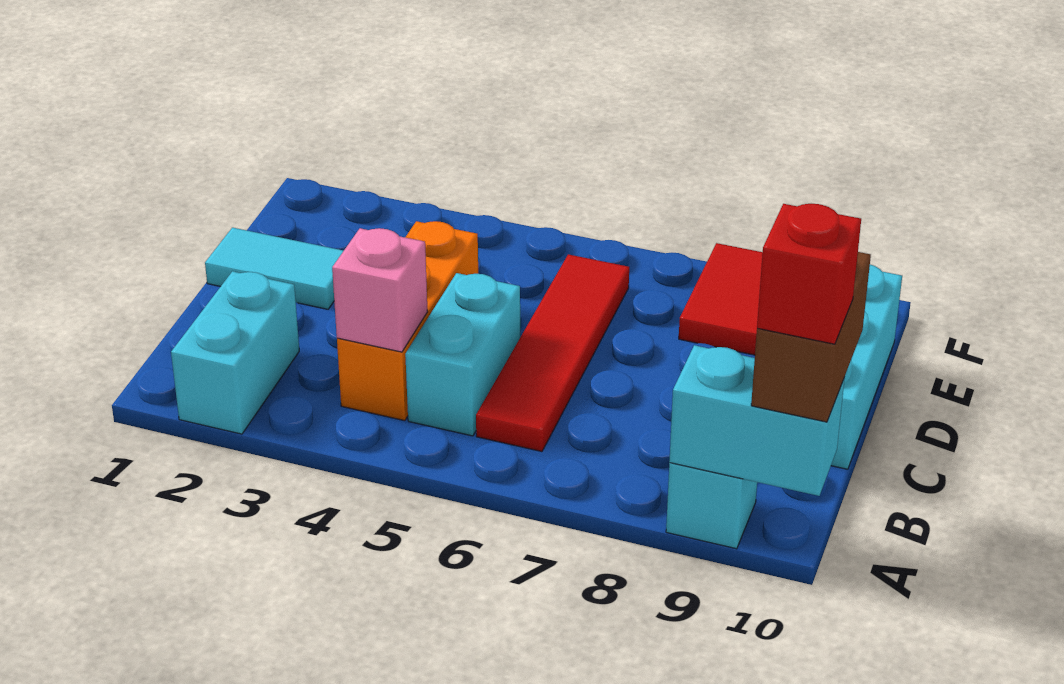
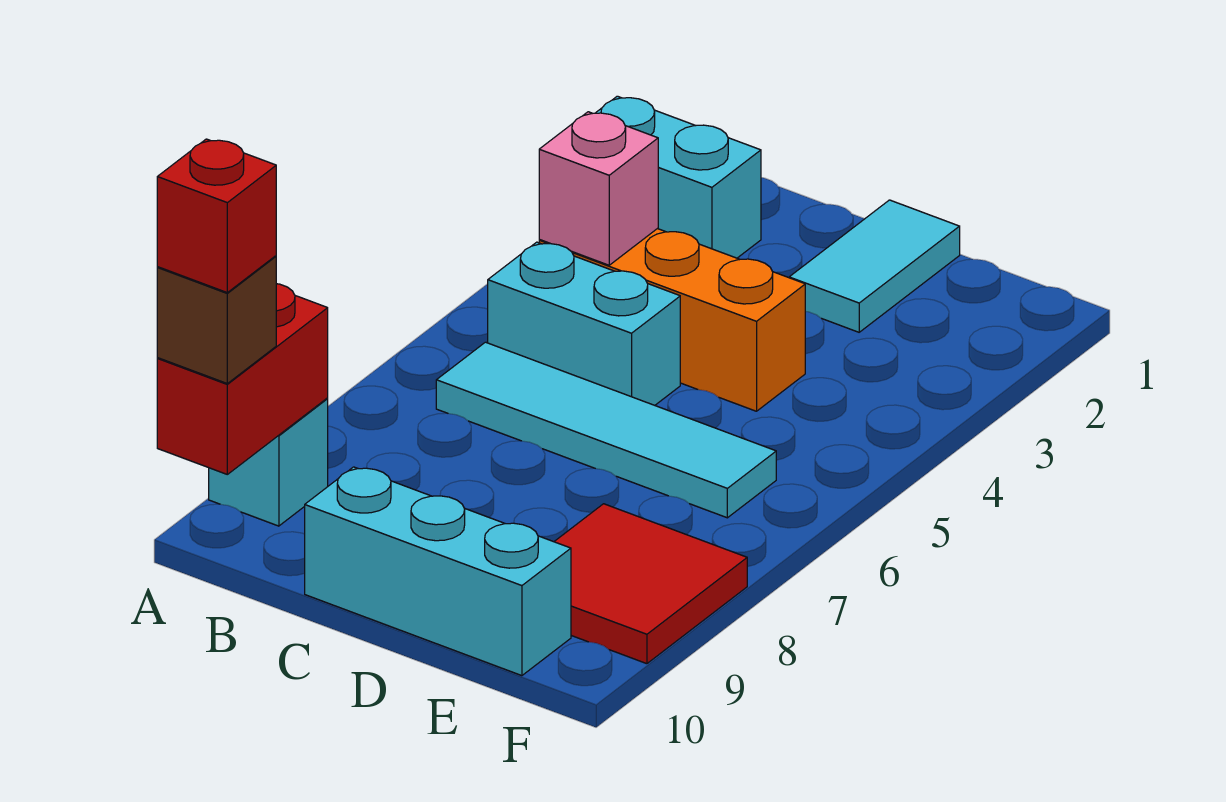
cyan 1x2 brick [669,345,845,496] -> red 1x2 brick [157,284,328,474]
brown 1x2 brick [751,252,871,422] -> brown 1x1 brick [157,256,276,383]
red 1x4 tile [476,254,629,452] -> cyan 1x4 tile [436,342,776,518]

